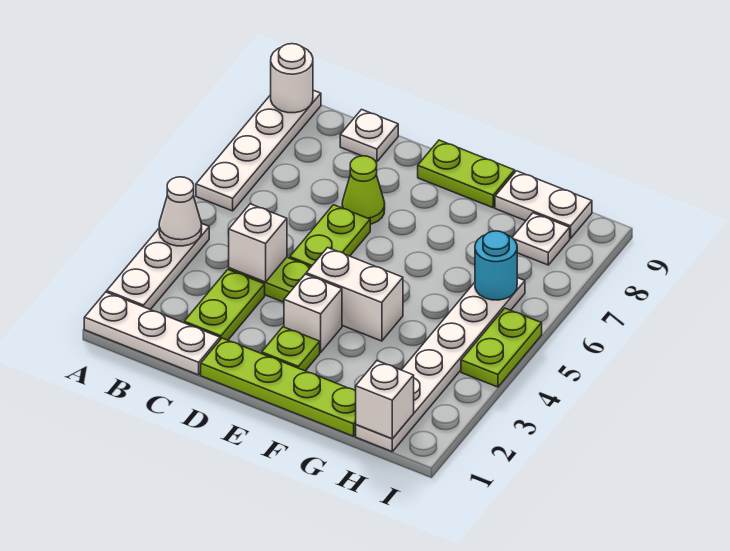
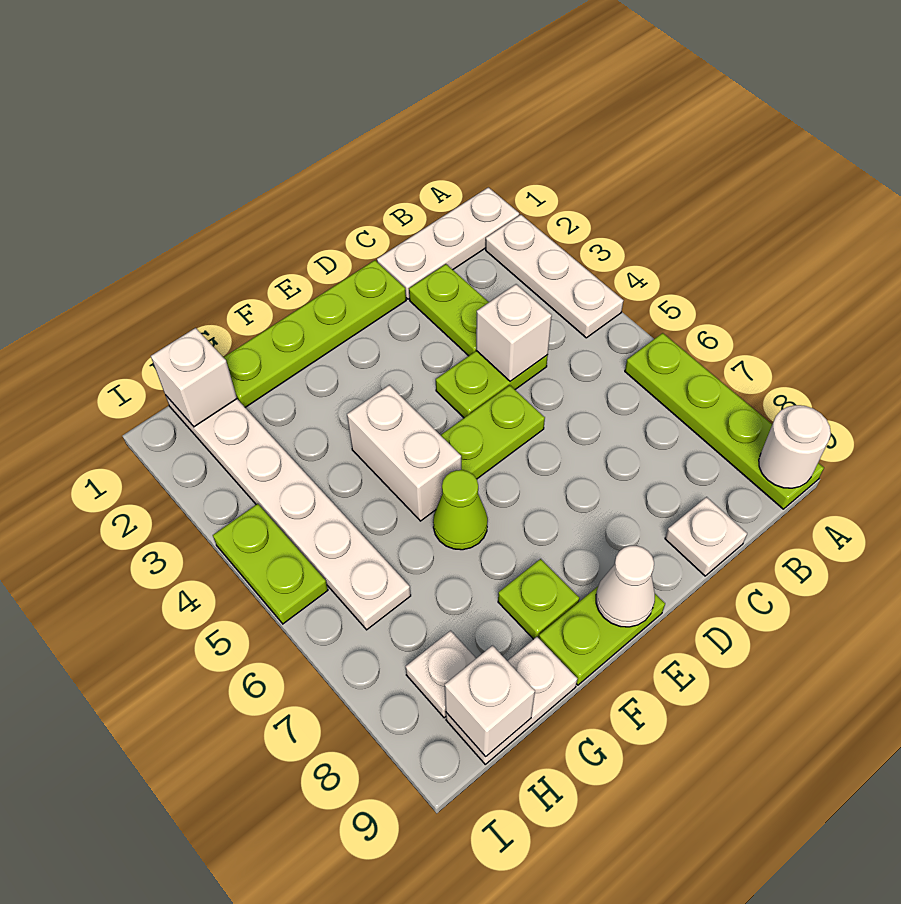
white 1x1 cone [159,177,202,246] -> white 1x1 cone moved to [596,546,655,627]
white 1x4 plate [196,90,321,211] -> lime 1x4 plate [625,333,824,509]
lime 1x2 plate [290,205,370,267] -> lime 1x2 plate turned to [441,385,545,479]
lime 1x1 cone [342,156,385,224] -> lime 1x1 cone moved to [433,470,488,550]
lime 1x1 plate [262,327,320,371] -> lime 1x1 plate moved to [498,559,579,639]
white 1x1 brick [284,274,342,352] -> white 1x1 brick moved to [445,646,535,757]
white 1x2 brick [306,248,403,341] -> white 1x2 brick turned to [347,385,461,521]
cyan 1x1 round brick [475,231,517,300] -> none

